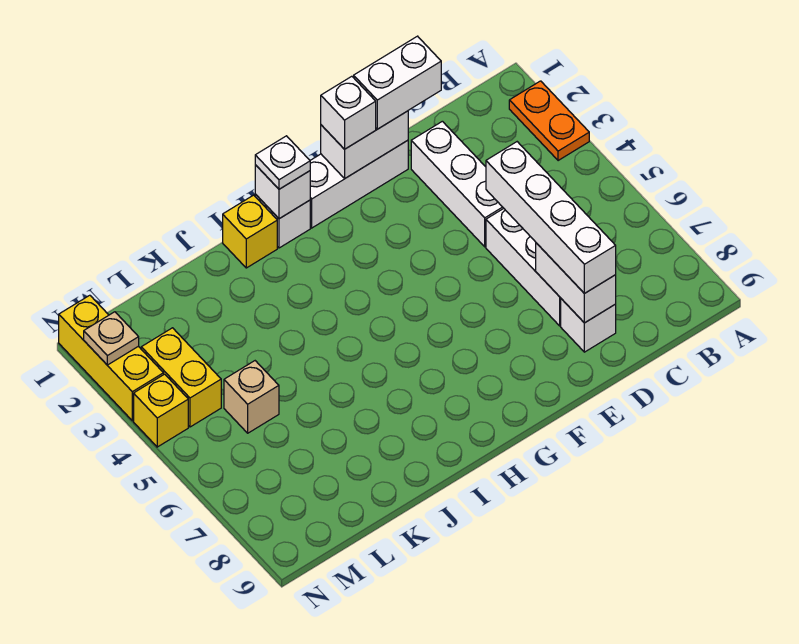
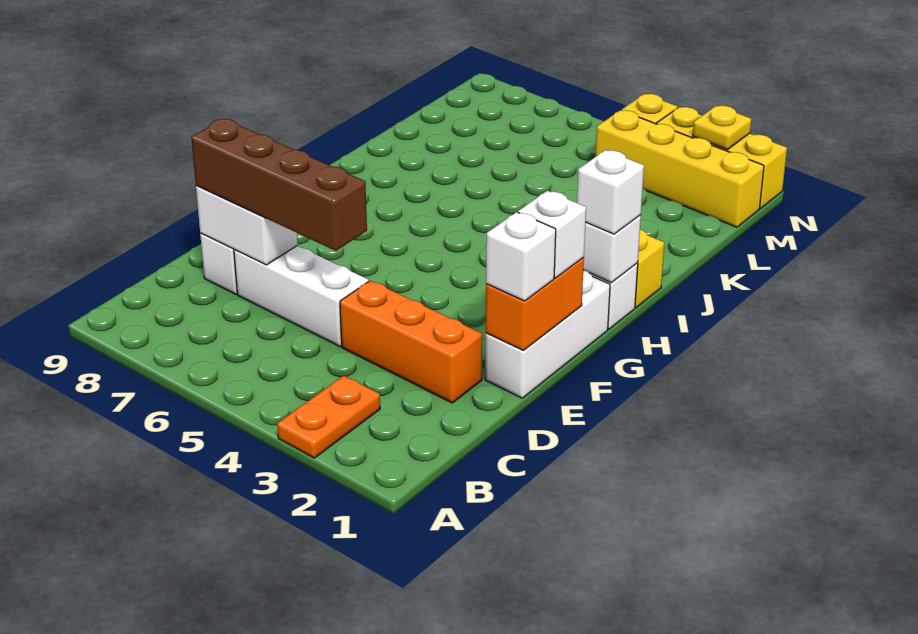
orange 1x2 plate [509,81,589,161] -> orange 1x2 plate turned to [277,376,380,458]
white 1x2 brick [354,36,441,129] -> white 1x1 brick [486,212,556,301]
white 1x3 brick [411,121,504,247] -> orange 1x3 brick [340,281,482,403]
white 1x4 brick [486,142,616,294] -> brown 1x4 brick [191,119,367,251]
white 1x2 brick [321,111,408,178] -> orange 1x2 brick [486,257,584,350]
white 1x1 plate [255,136,310,189] -> white 1x1 brick [577,150,644,234]
tan 1x1 brick [224,361,279,433] -> none
yellow 1x2 brick [141,328,221,427] -> yellow 1x4 brick [595,110,764,227]
tan 1x1 plate [84,312,139,365] -> yellow 1x1 plate [693,106,751,149]

